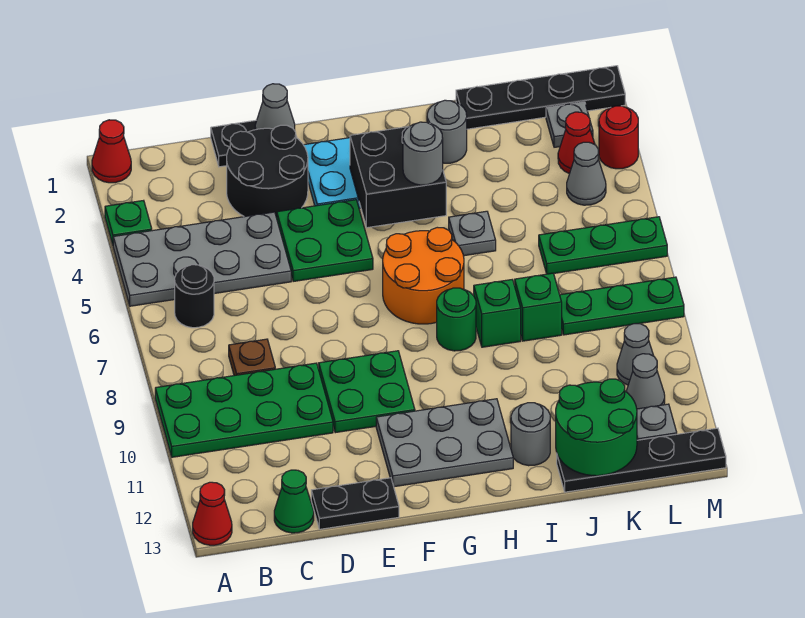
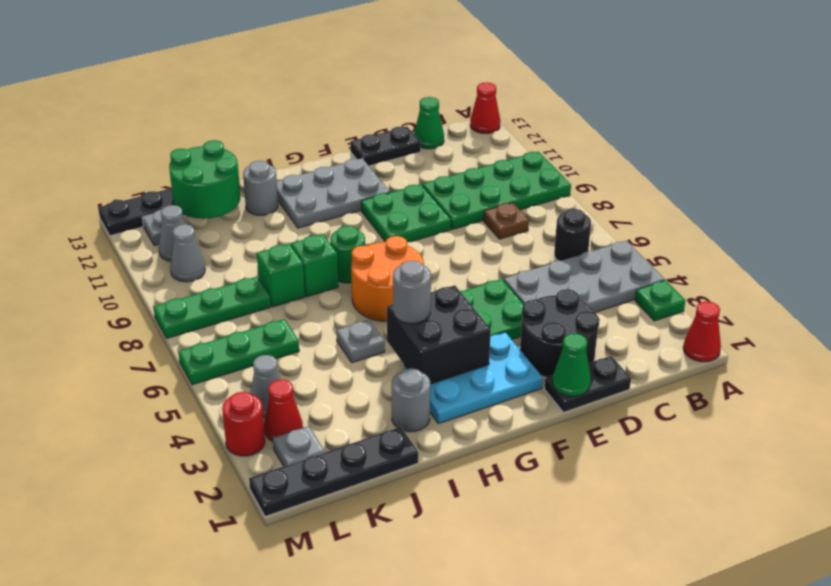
grey 1x1 cone [255,84,295,130] -> green 1x1 cone [552,334,591,396]

